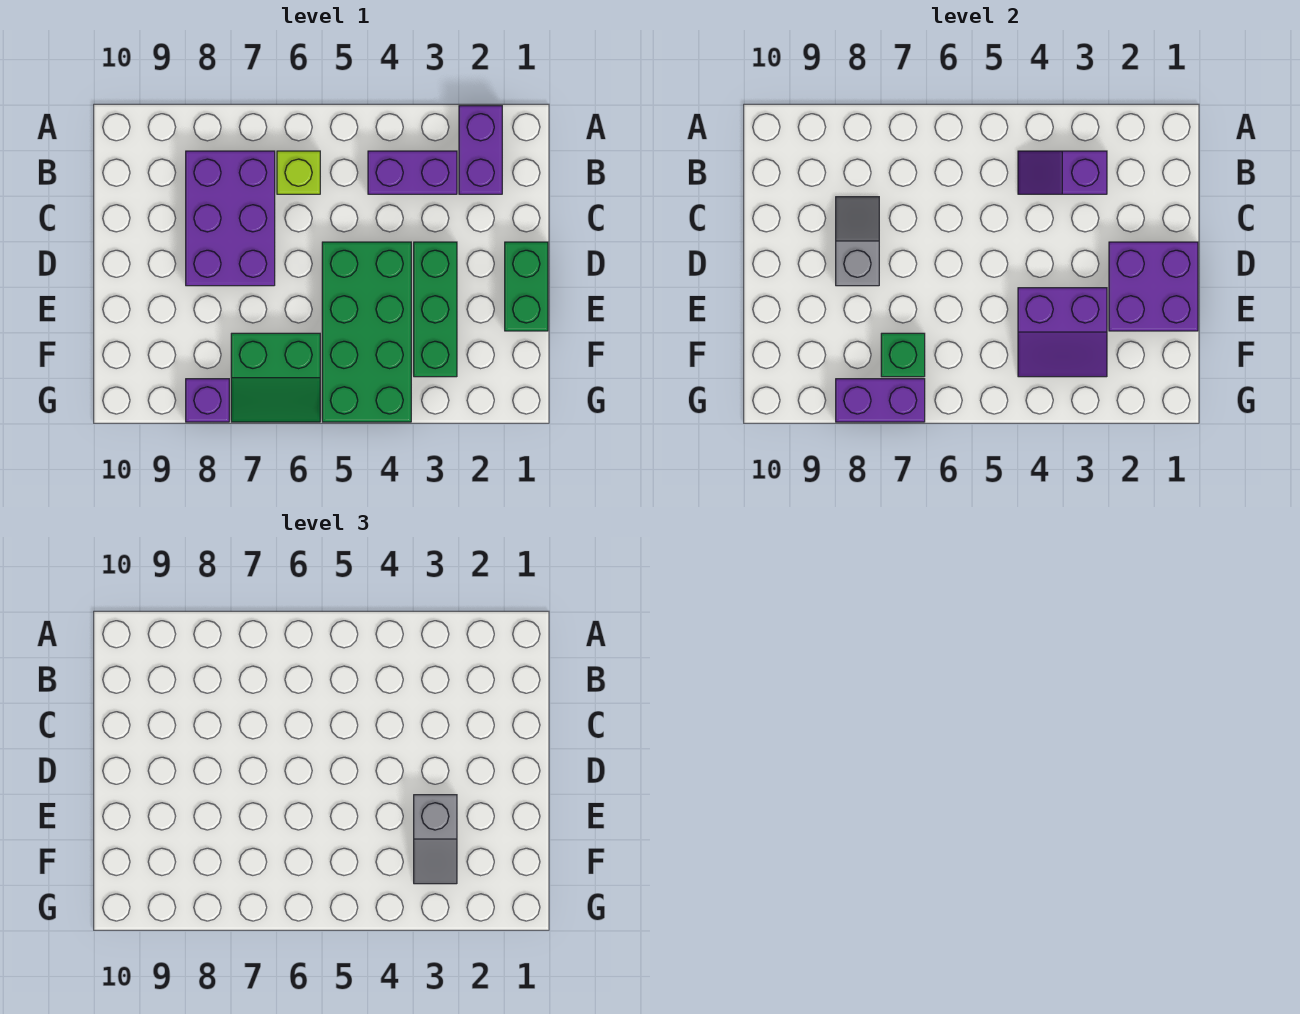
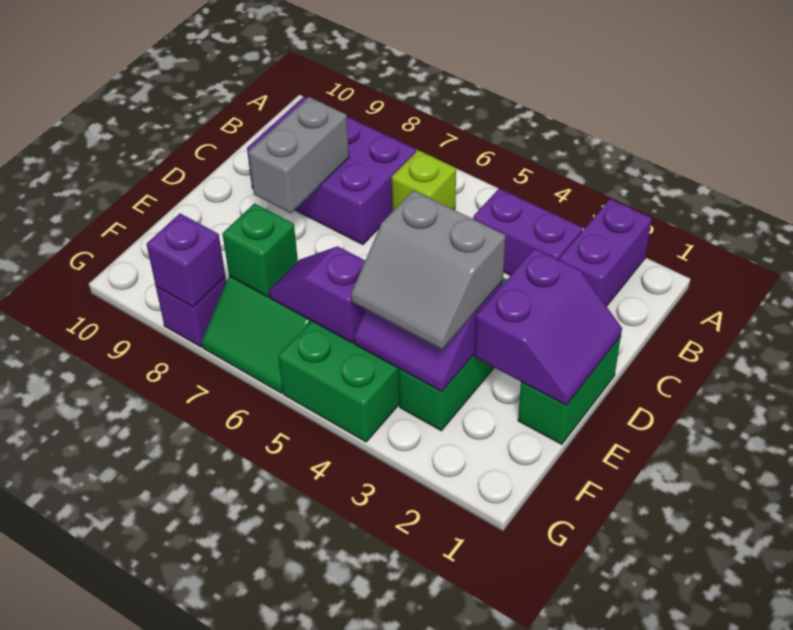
purple 1x2 slope [1018,151,1107,194] -> purple 1x2 slope moved to [269,246,366,343]
purple 2x3 brick [186,151,275,286] -> purple 2x3 brick turned to [247,97,416,245]
grey 1x2 slope [836,197,879,286] -> grey 1x2 brick [248,97,349,213]
purple 2x2 brick [1109,242,1198,331] -> purple 2x2 slope [475,248,622,405]
grey 1x2 slope [414,795,457,884] -> grey 2x2 slope [351,190,505,349]
purple 1x2 brick [836,379,925,422] -> purple 1x1 brick [147,214,225,307]

